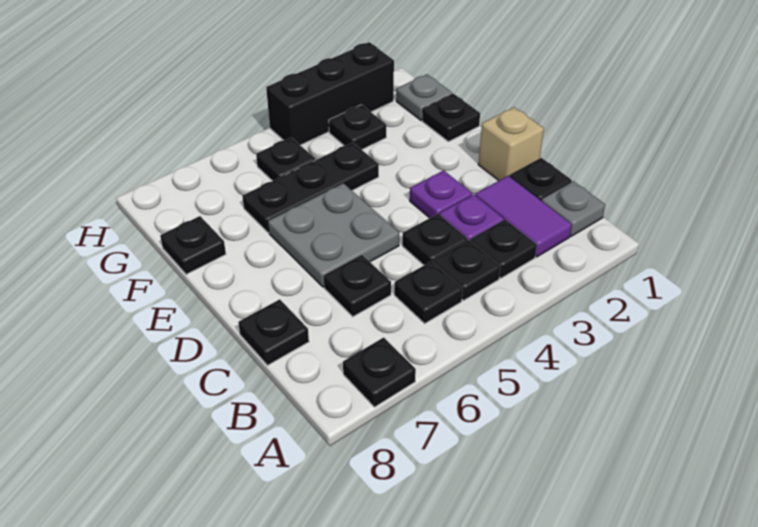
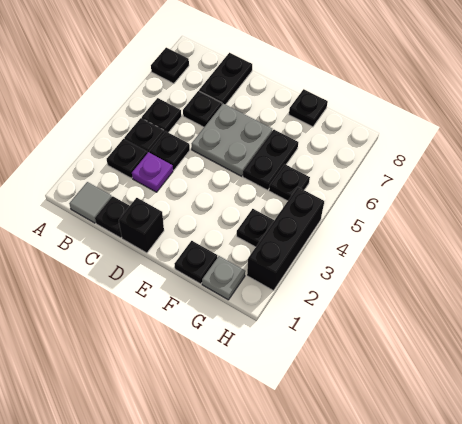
grey 1x1 plate [541,181,605,236] -> grey 1x1 tile [69,182,112,223]
purple 1x2 tile [475,176,572,257] -> none
black 1x1 plate [238,299,309,365] -> black 1x2 plate [199,53,252,105]
tan 1x1 brick [478,107,544,181] -> black 1x1 brick [119,198,164,253]
purple 1x1 plate [410,170,472,218] -> none
black 1x3 plate [242,142,379,233] -> black 1x2 plate [243,130,298,190]

